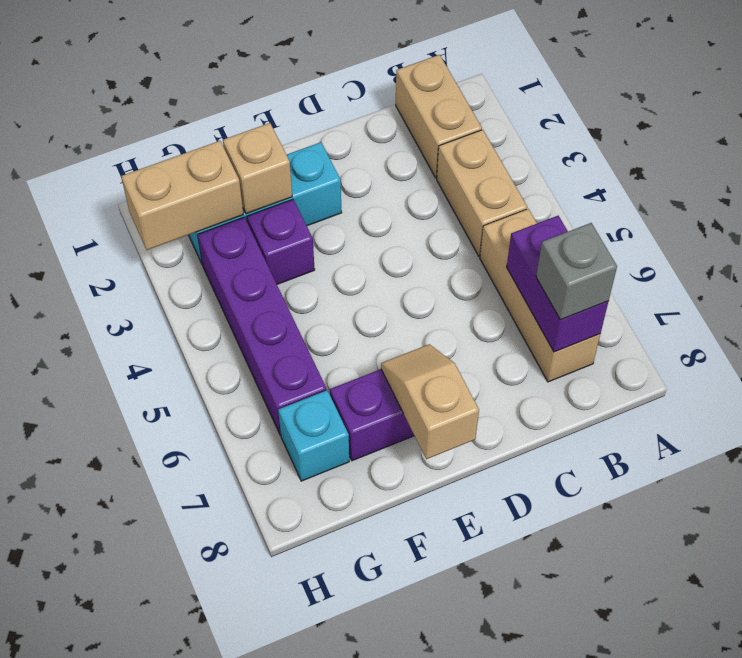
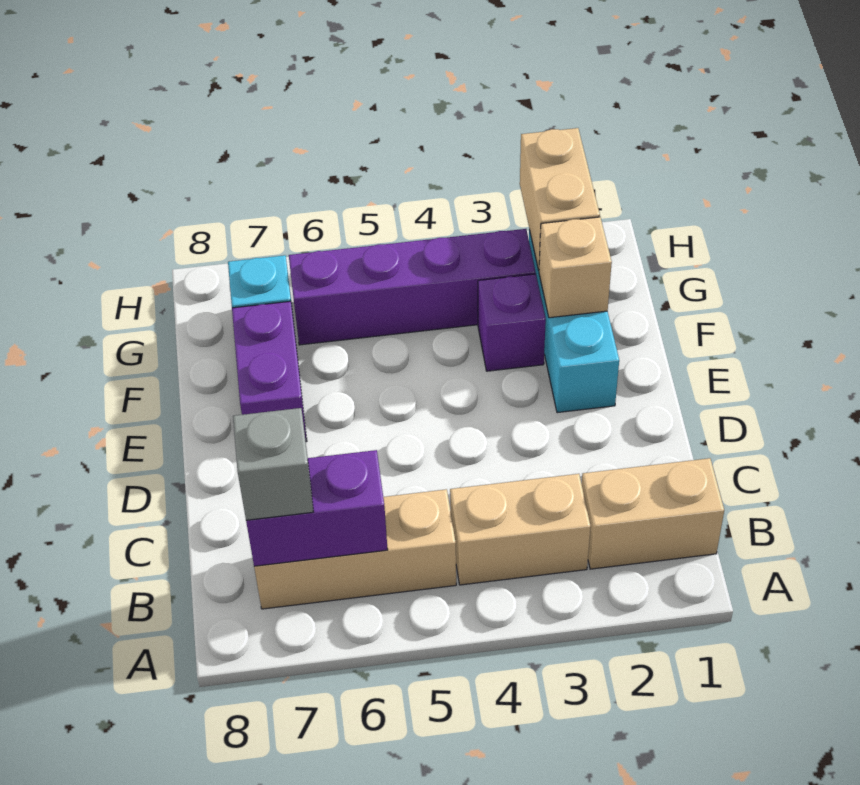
tan 1x2 slope [381,344,479,459] -> none

